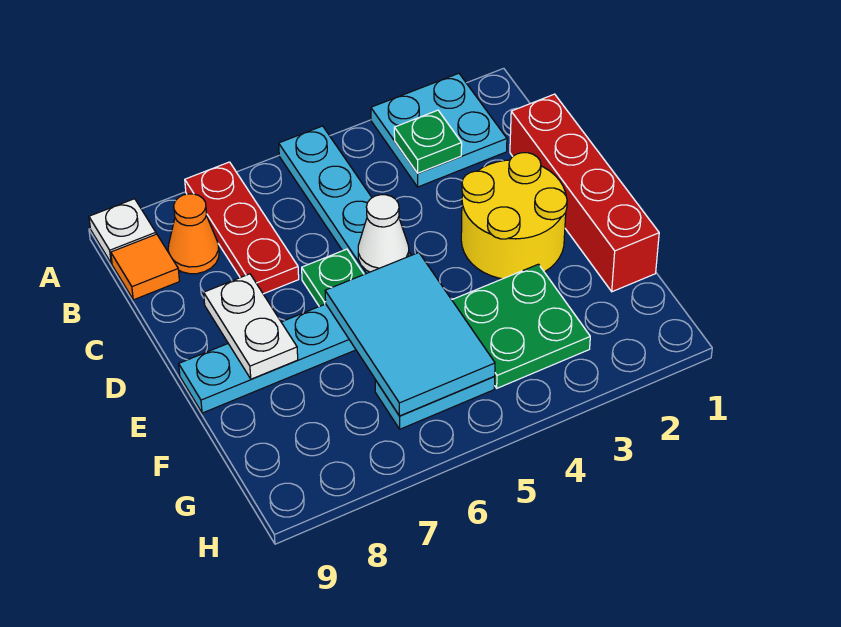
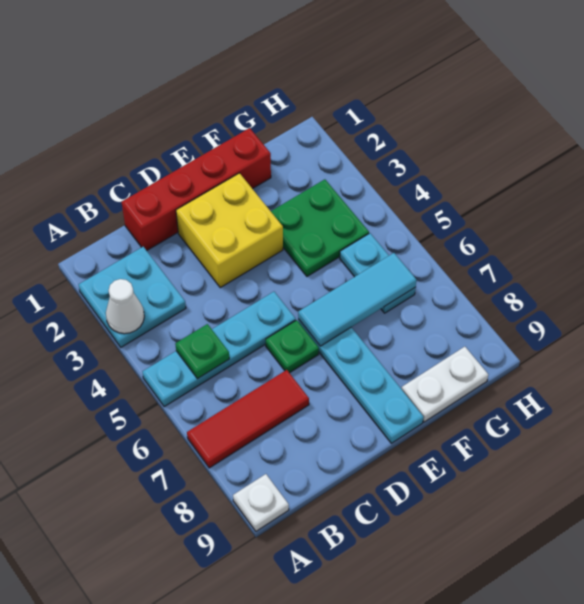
red 1x3 plate [185,162,299,294] -> red 1x3 tile [187,370,309,468]
green 1x1 plate [394,110,462,173] -> green 1x1 plate moved to [175,324,229,379]
orange 1x1 cone [168,194,219,274] -> none
orange 1x1 tile [111,234,179,300] -> none
yellow 2x2 round brick [461,153,567,279] -> yellow 2x2 brick [176,173,283,288]
white 1x1 cone [358,195,409,272] -> white 1x1 cone moved to [106,279,144,334]
white 1x2 plate [204,274,298,379] -> white 1x2 plate moved to [402,347,488,422]
cyan 2x3 tile [325,253,495,416] -> cyan 1x3 tile [298,253,416,346]

